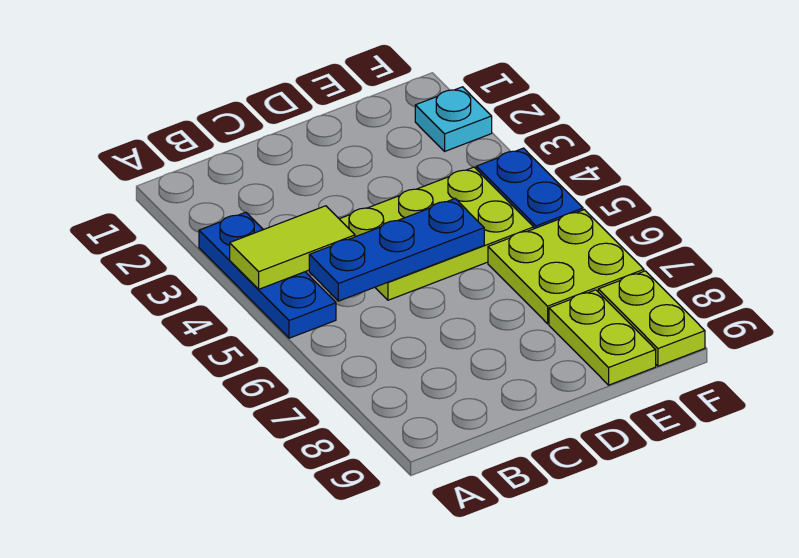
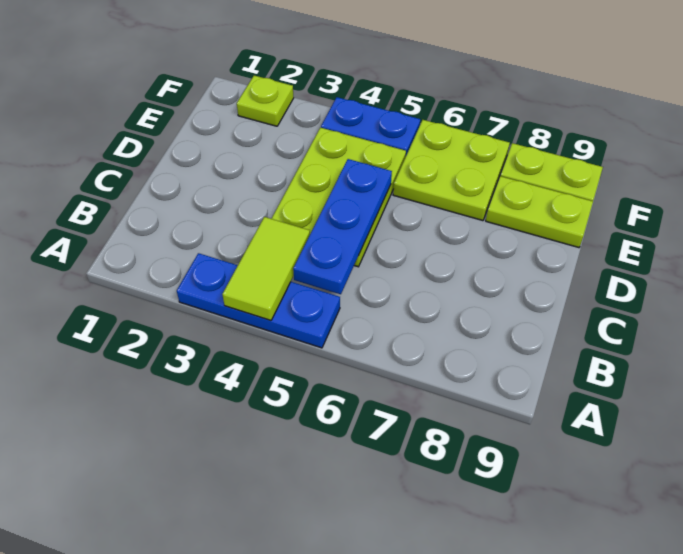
cyan 1x1 plate [415,87,492,151] -> lime 1x1 plate [237,76,294,126]

